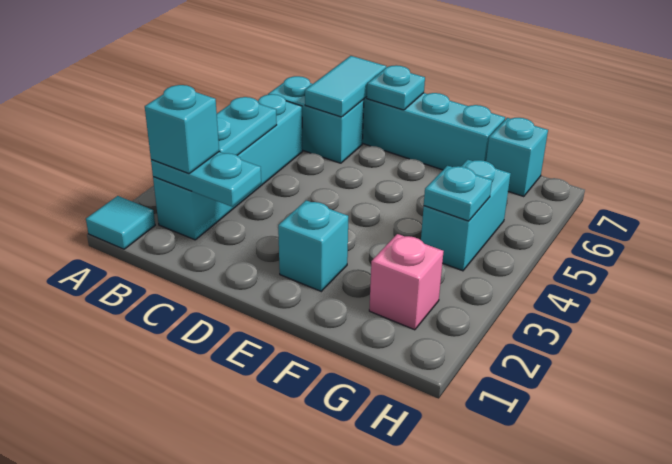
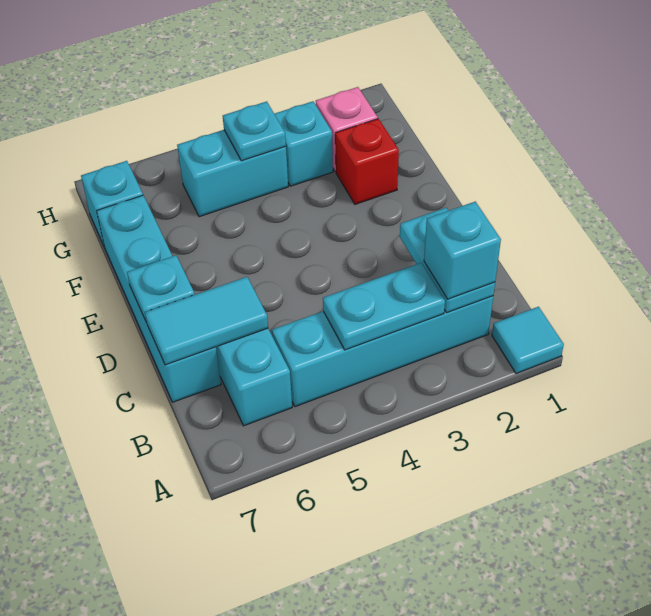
cyan 1x1 brick [278,200,348,291] -> cyan 1x1 brick moved to [275,101,333,186]
none -> red 1x1 brick [335,119,399,204]

